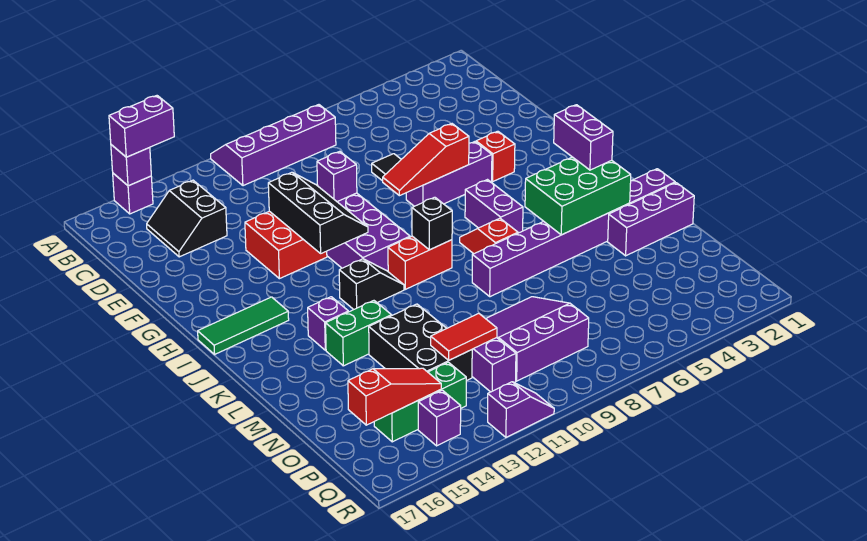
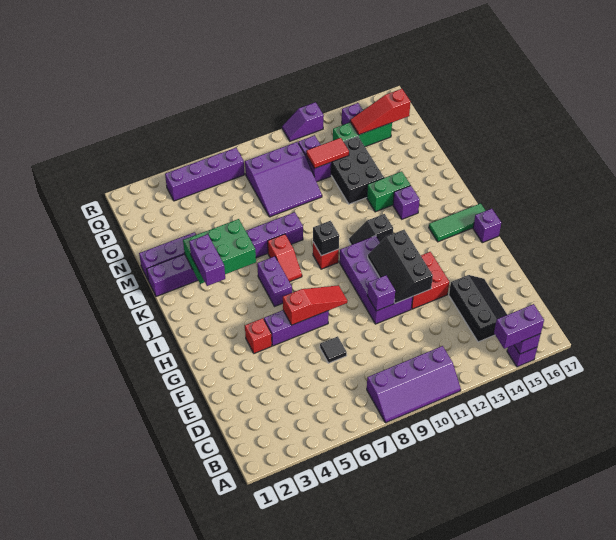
black 2x2 slope [147,180,227,257] -> black 2x3 slope [449,275,507,342]
none -> purple 1x1 brick [473,209,501,243]
red 1x2 brick [388,236,452,289] -> red 1x1 brick [313,242,339,269]
none -> purple 1x4 brick [165,148,245,201]

